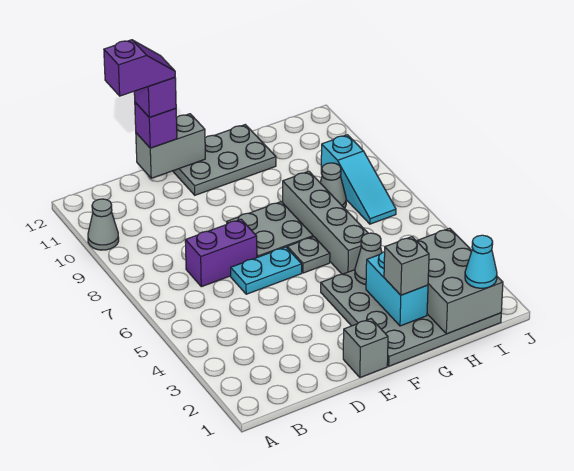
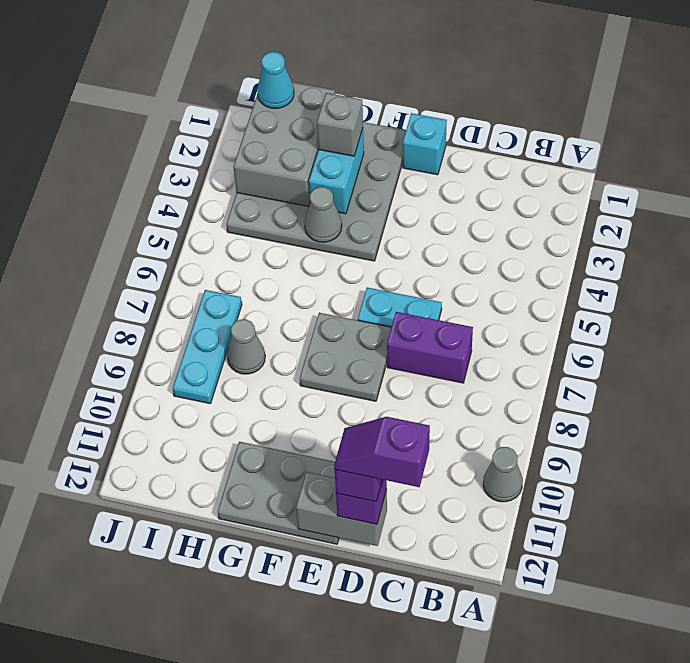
grey 1x1 brick [343,319,388,378] -> cyan 1x1 brick [403,113,447,175]
grey 1x1 plate [287,237,330,273] -> none
grey 1x4 brick [283,171,368,274] -> none
cyan 1x3 slope [321,135,396,224] -> cyan 1x3 plate [173,290,242,404]

